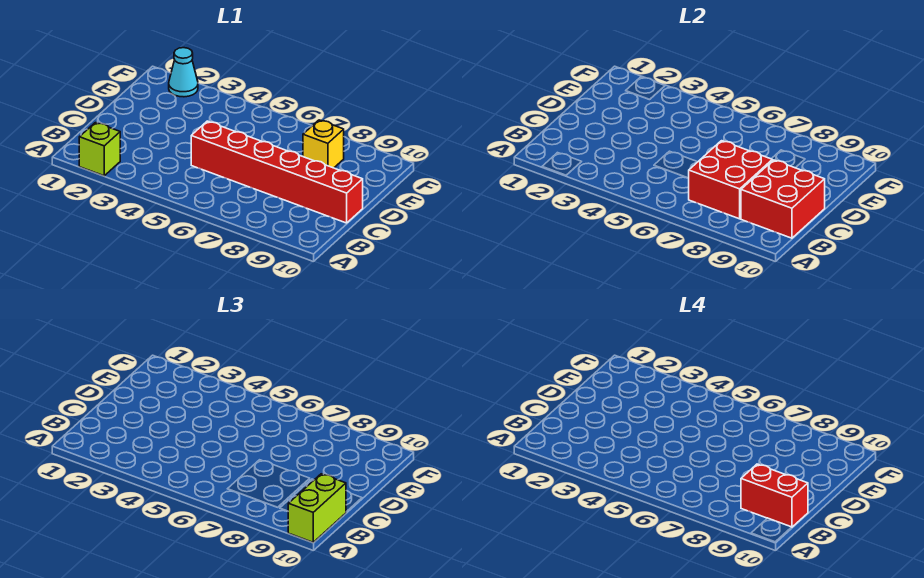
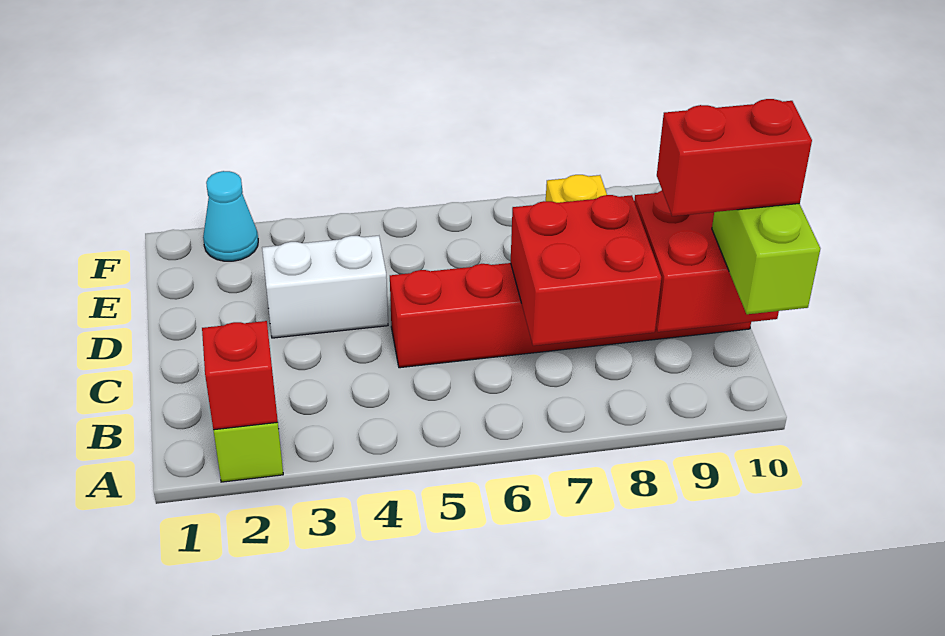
none -> red 1x1 brick [202,321,278,430]
none -> white 1x2 brick [262,236,388,338]

